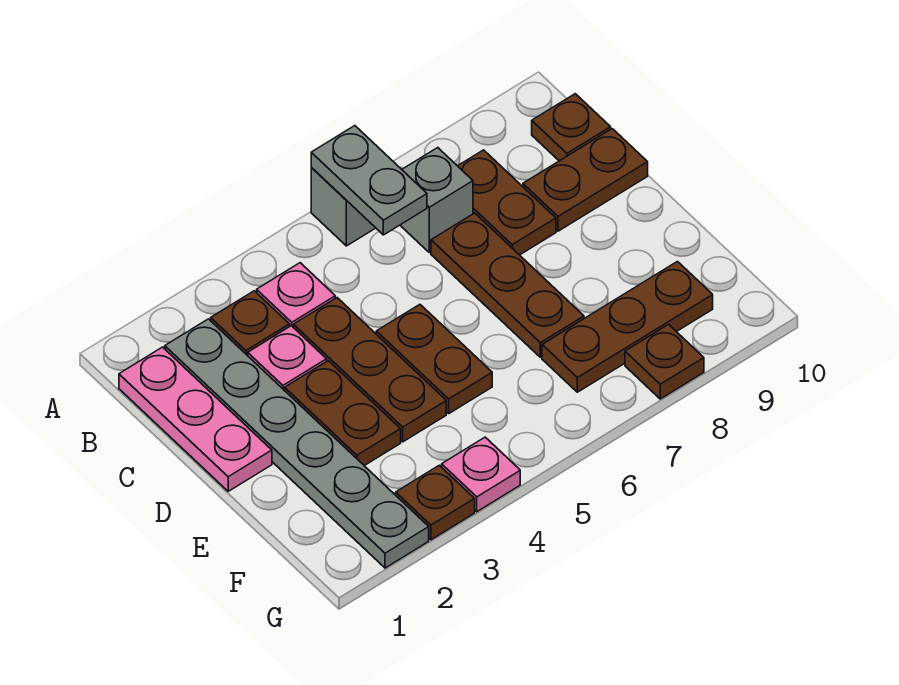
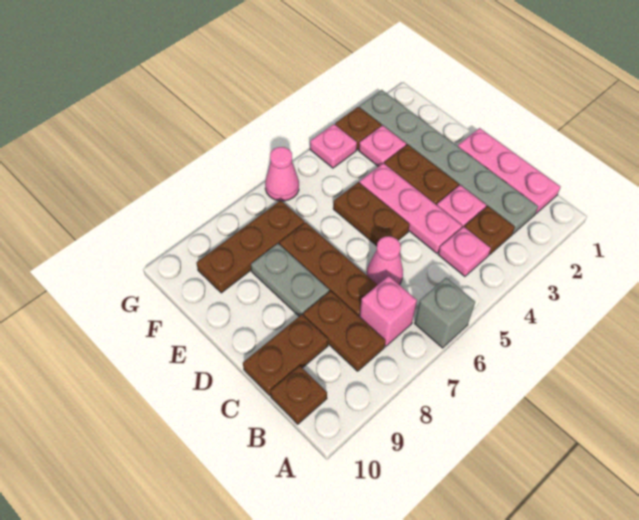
grey 1x2 plate [311,126,427,235] -> grey 1x2 plate moved to [251,244,329,316]
grey 1x1 brick [400,148,473,253] -> pink 1x1 brick [360,276,417,346]
brown 1x3 plate [294,298,446,442] -> pink 1x3 plate [359,163,462,253]
none -> pink 1x1 cone [367,236,403,285]
none -> pink 1x1 plate [359,125,406,167]
none -> pink 1x1 cone [265,147,299,201]
brown 1x1 plate [625,325,704,399] -> none

